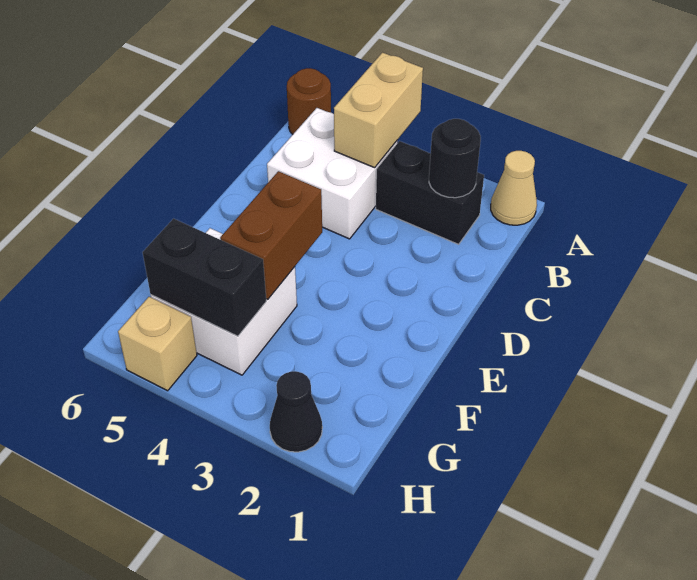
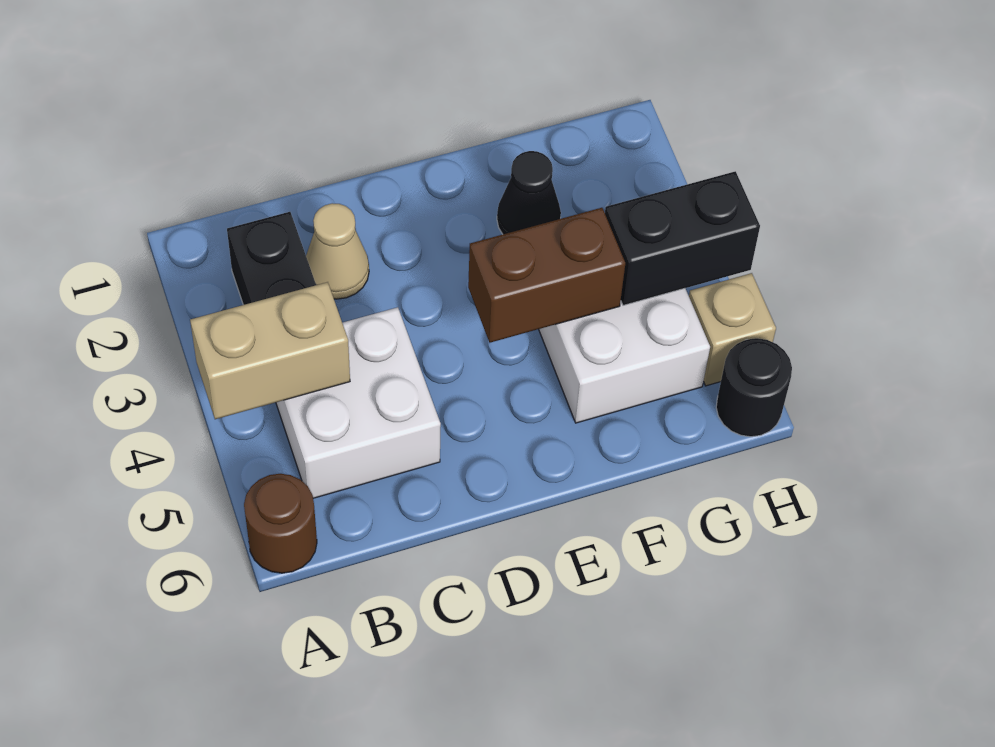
tan 1x1 cone [491,151,537,225] -> tan 1x1 cone moved to [306,203,369,299]
black 1x1 round brick [429,119,481,198] -> black 1x1 round brick moved to [716,338,792,437]
black 1x2 brick [143,219,266,336] -> black 1x2 brick turned to [605,171,760,305]
black 1x1 cone [270,371,322,452] -> black 1x1 cone moved to [497,151,561,234]

